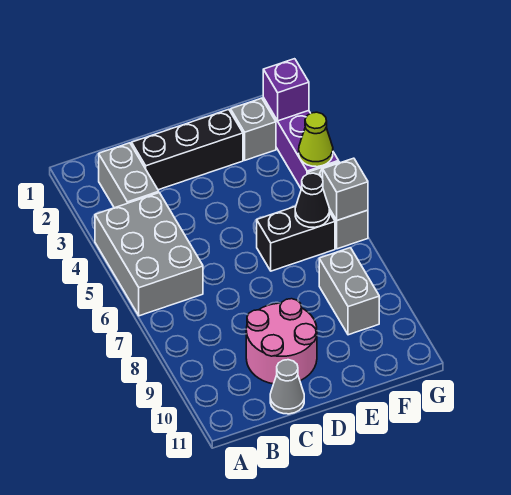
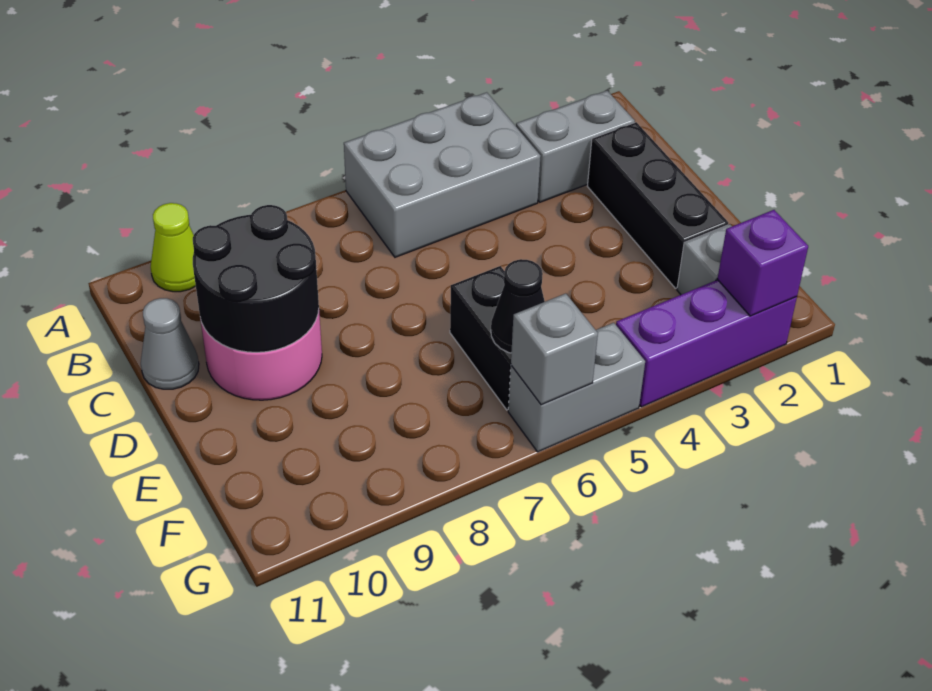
none -> black 2x2 round brick [193,205,319,352]
grey 1x2 brick [319,248,379,335] -> none
lime 1x1 cone [299,112,333,167] -> lime 1x1 cone moved to [151,203,196,292]

